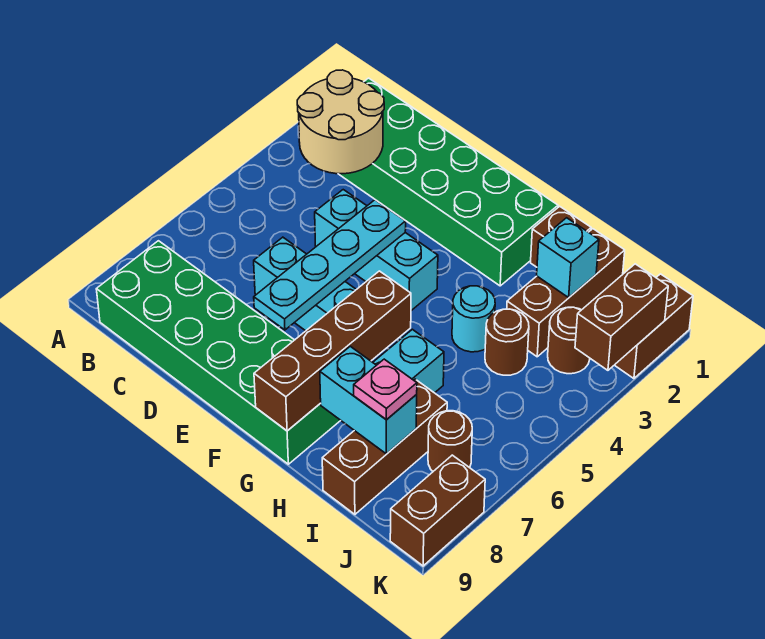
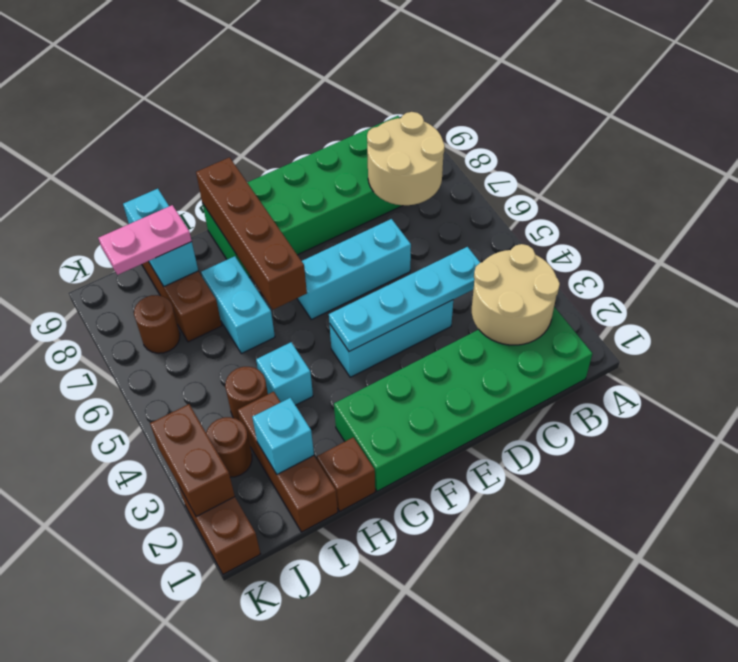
none -> tan 2x2 round brick [367,112,445,205]
cyan 1x4 plate [254,200,406,330] -> cyan 1x4 plate turned to [329,247,480,351]
cyan 1x1 round brick [452,286,495,352] -> cyan 1x1 brick [256,342,313,405]
cyan 1x2 brick [320,346,417,454] -> cyan 1x2 brick turned to [123,189,198,286]
pink 1x1 plate [354,359,417,420] -> pink 1x2 plate [98,205,192,275]
brown 1x2 brick [390,455,485,566] -> none

